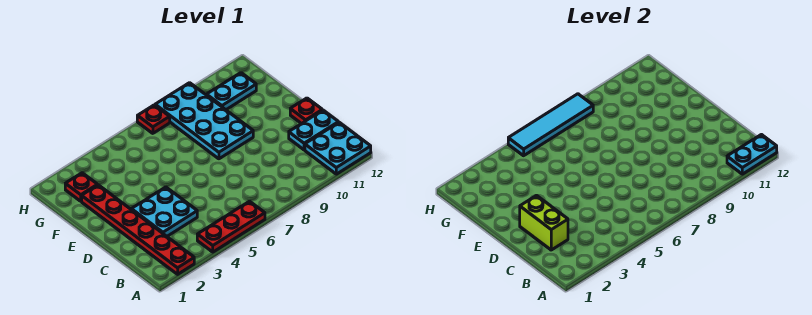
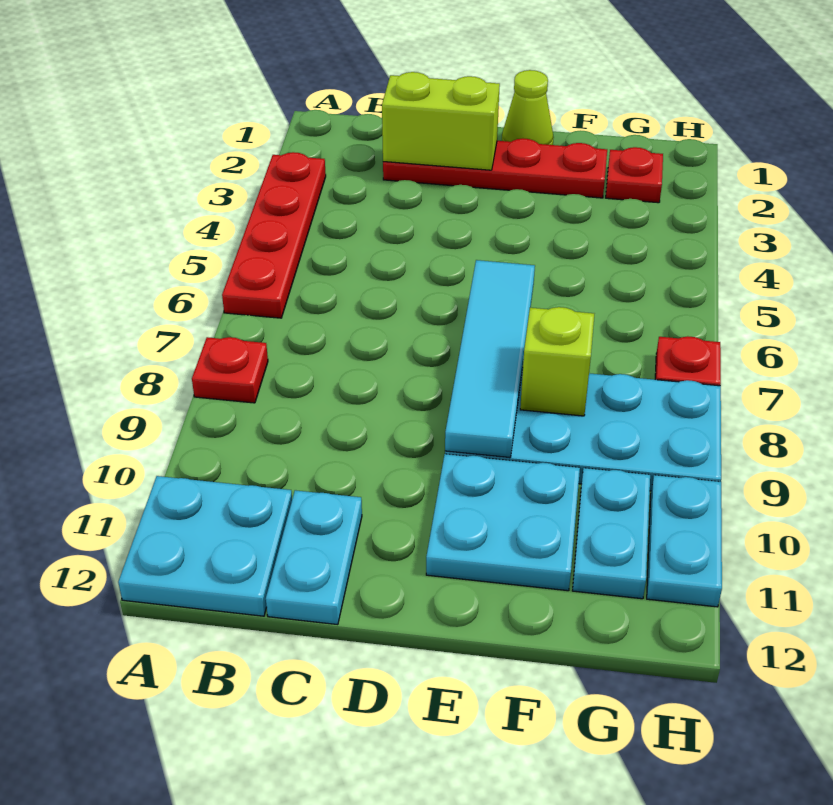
red 1x6 plate [82,185,194,274] -> red 1x4 plate [383,138,607,198]
red 1x3 plate [197,201,265,252] -> red 1x4 plate [222,152,326,318]
cyan 1x2 plate [727,135,777,174] -> cyan 1x2 plate moved to [647,475,722,607]
cyan 2x2 plate [131,187,197,236] -> cyan 2x2 plate moved to [426,454,580,591]
red 1x1 plate [290,98,322,124] -> red 1x1 plate moved to [192,337,268,403]
none -> lime 1x1 cone [502,70,554,145]
none -> lime 1x1 brick [520,307,594,416]
cyan 1x4 tile [508,94,593,156] -> cyan 1x4 tile moved to [445,260,535,458]

